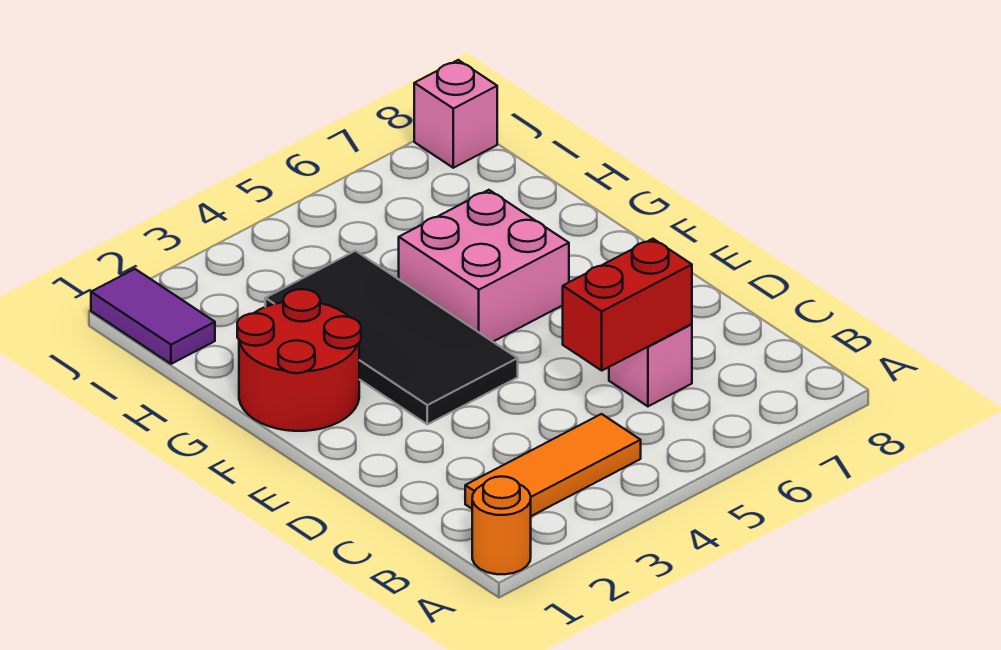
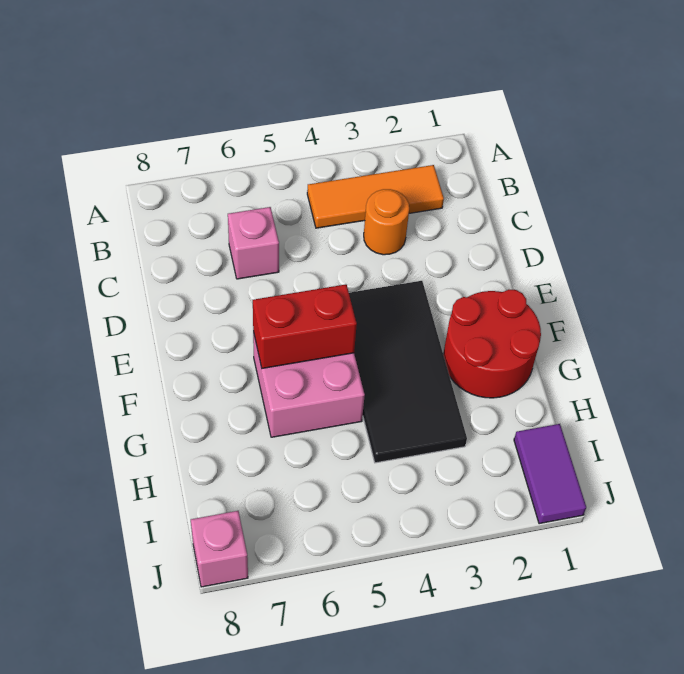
orange 1x1 round brick [472,476,531,574] -> orange 1x1 round brick moved to [364,189,409,255]
red 1x2 brick [563,239,692,370] -> red 1x2 brick moved to [253,284,357,368]

